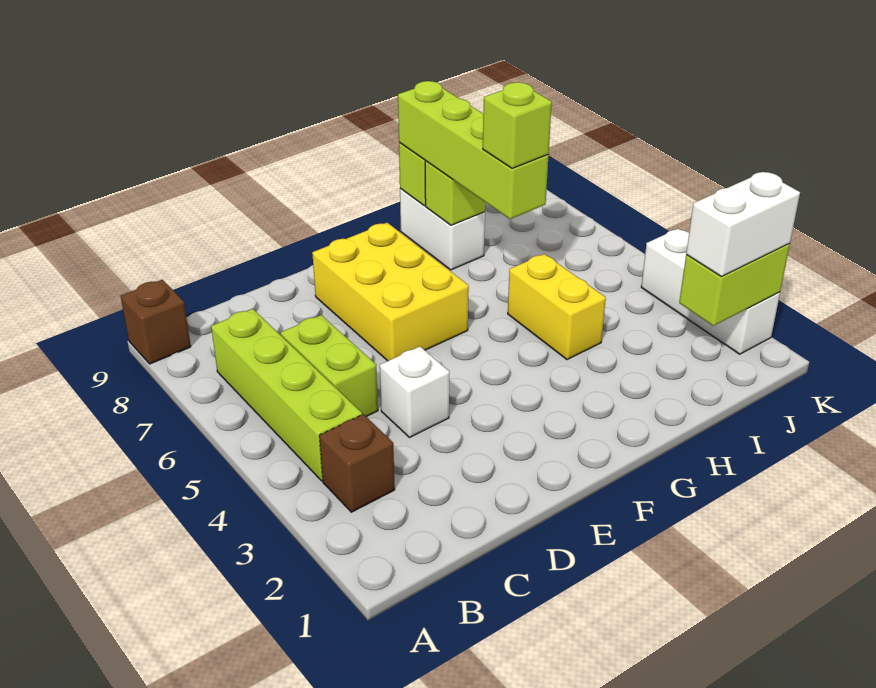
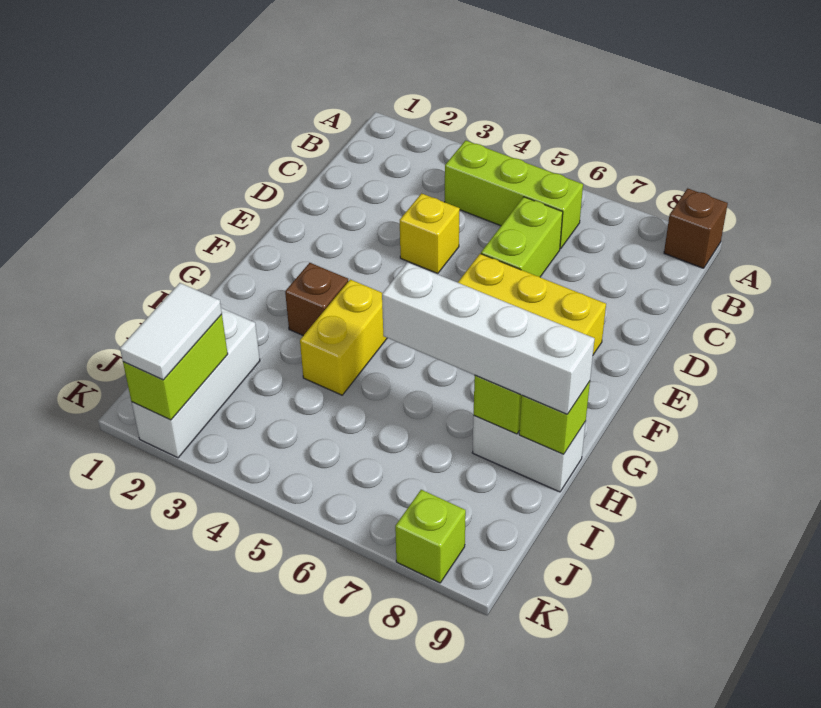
brown 1x1 brick [319,414,395,512] -> brown 1x1 brick moved to [285,263,348,336]
lime 1x4 brick [211,309,362,481] -> lime 1x3 brick [445,140,583,249]
lime 1x2 brick [281,315,378,417] -> lime 1x2 brick turned to [481,197,563,277]
white 1x1 brick [380,347,449,438] -> yellow 1x1 brick [400,193,460,273]
yellow 1x2 brick [508,254,606,360] -> yellow 1x2 brick turned to [300,280,387,395]
lime 1x4 brick [398,81,549,219] -> white 1x4 brick [382,262,595,414]
lime 1x1 brick [483,82,552,168] -> lime 1x1 brick moved to [395,490,466,583]
white 1x2 brick [686,172,800,277] -> white 1x2 tile [120,283,222,380]
white 1x3 brick [641,229,780,354] -> white 1x3 brick turned to [132,308,260,458]

